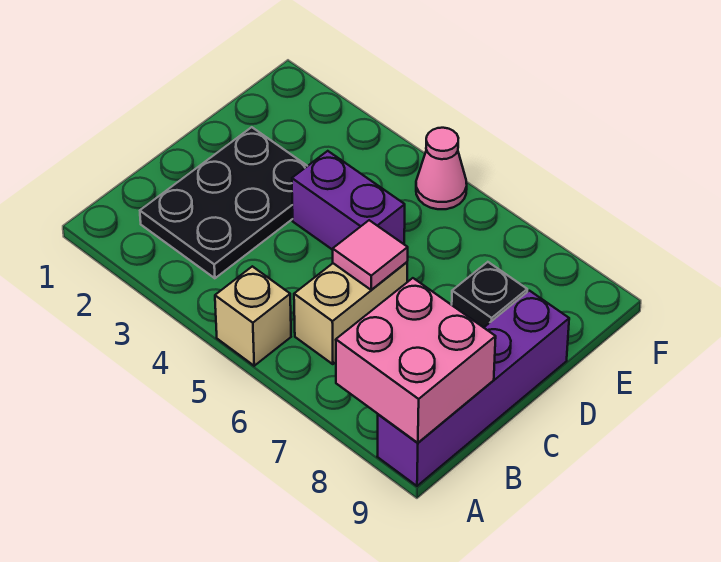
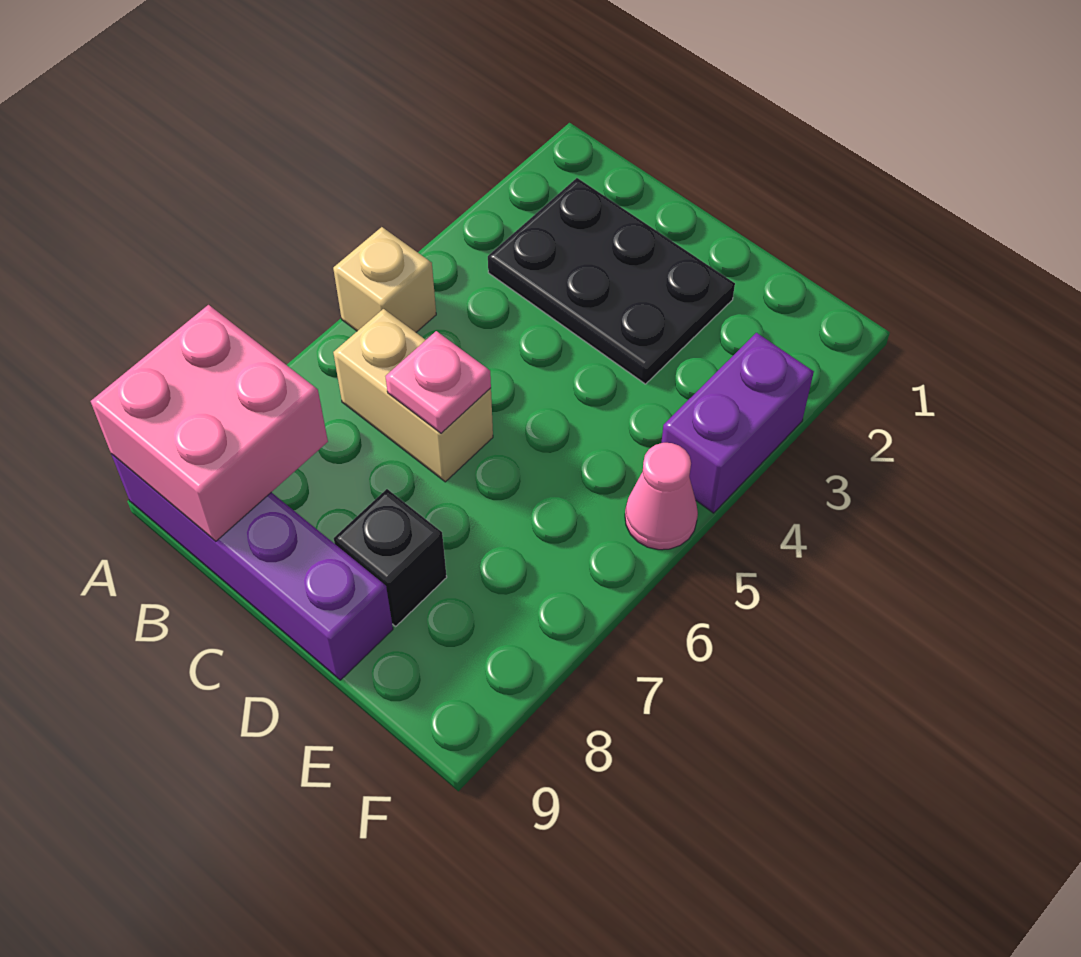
pink 1x1 tile [333,220,408,290] -> pink 1x1 plate [385,331,491,433]
purple 1x2 brick [292,151,405,250] -> purple 1x2 brick moved to [661,333,814,513]

